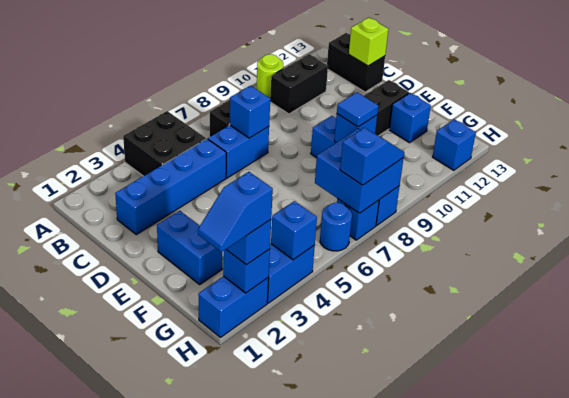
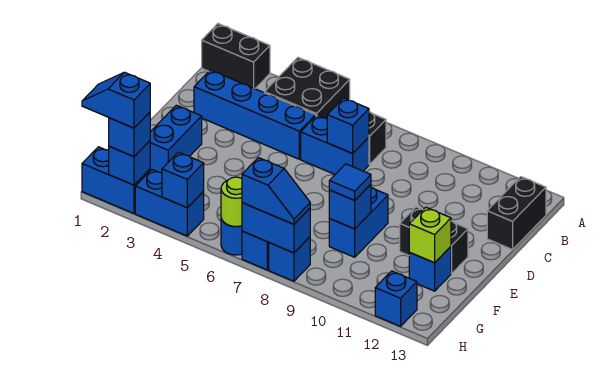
lime 1x1 round brick [257,54,283,98] -> lime 1x1 round brick moved to [221,177,242,227]
black 1x2 brick [270,54,328,114] -> black 1x2 brick moved to [202,24,270,89]
lime 1x1 brick [349,18,388,66] -> lime 1x1 brick moved to [409,207,451,263]
blue 2x2 brick [315,129,404,213] -> blue 1x2 brick [242,203,310,253]

